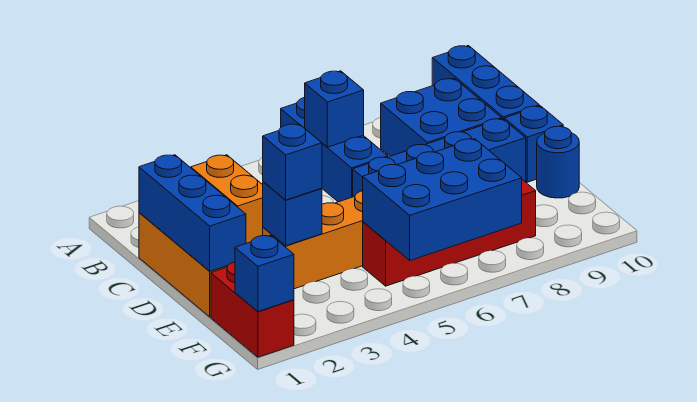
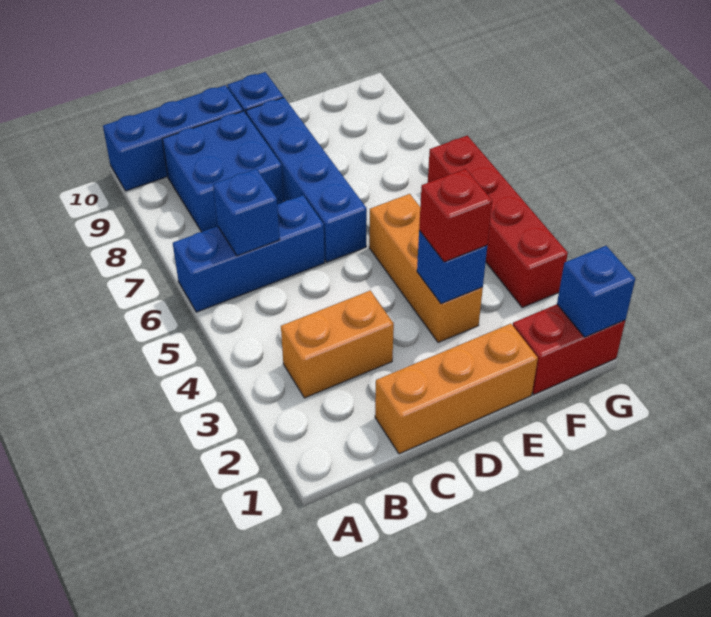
blue 1x3 brick [139,155,246,271] -> none
blue 1x1 brick [263,124,322,200] -> red 1x1 brick [419,169,492,262]
blue 1x1 round brick [537,126,579,198] -> none
red 1x4 brick [363,180,536,286] -> red 1x4 brick moved to [428,136,568,307]
blue 2x3 brick [363,139,522,260] -> none

